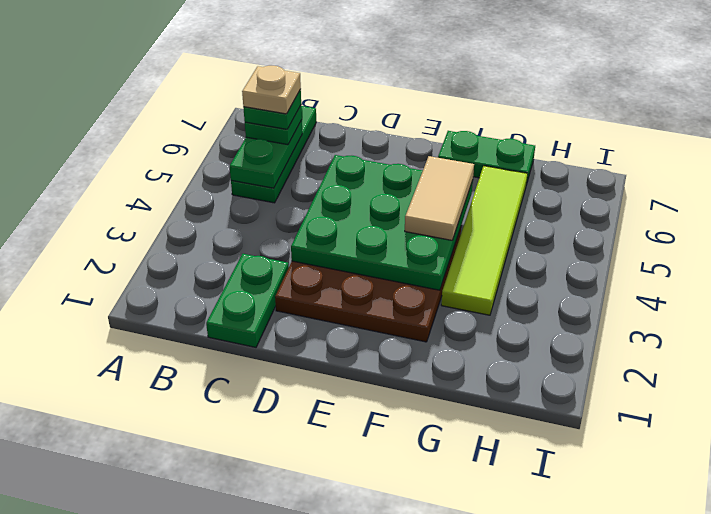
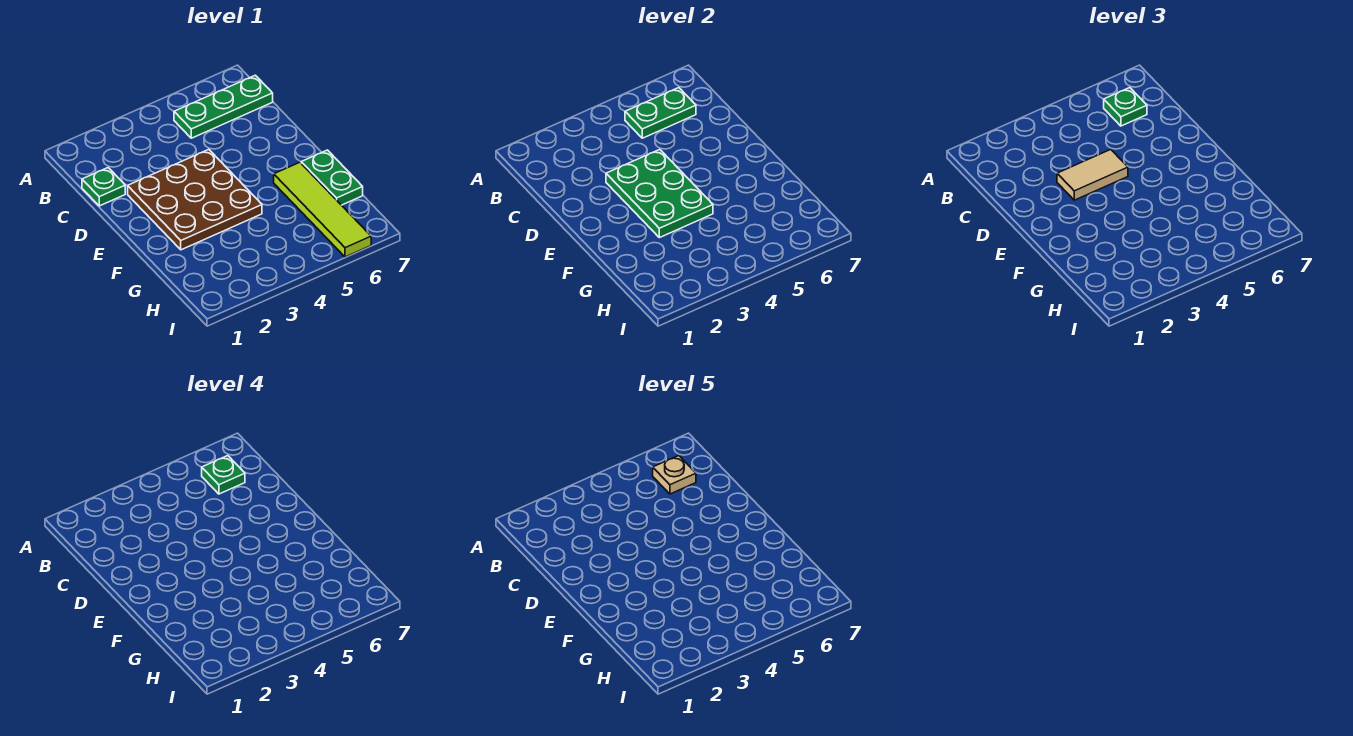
green 1x2 plate [206,254,289,347] -> green 1x1 plate [82,168,125,206]
green 3x3 plate [291,155,473,290] -> green 2x3 plate [606,149,713,238]
tan 1x2 tile [405,156,474,240] -> tan 1x2 tile moved to [1057,149,1128,200]
lime 1x4 tile [441,166,528,315] -> lime 1x4 tile turned to [274,162,371,257]

